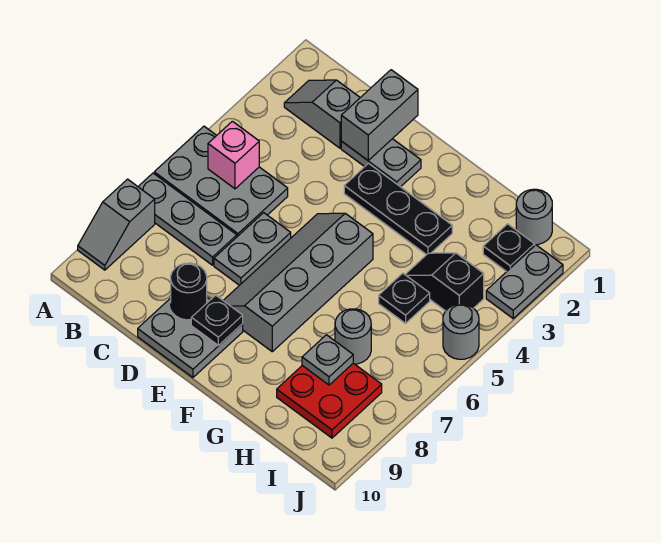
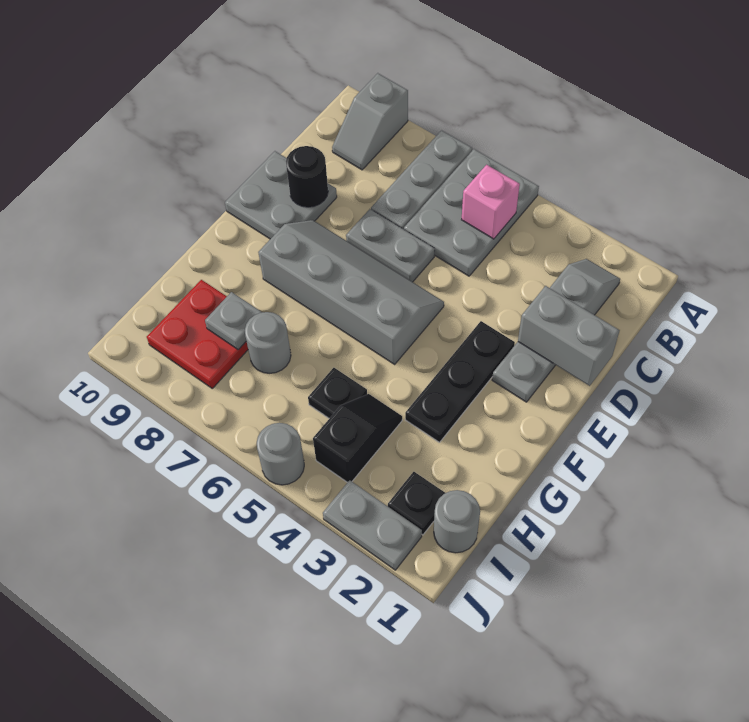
grey 1x2 slope [78,179,155,270] -> grey 1x2 slope turned to [332,73,408,170]
black 1x1 plate [191,295,243,346] -> none

